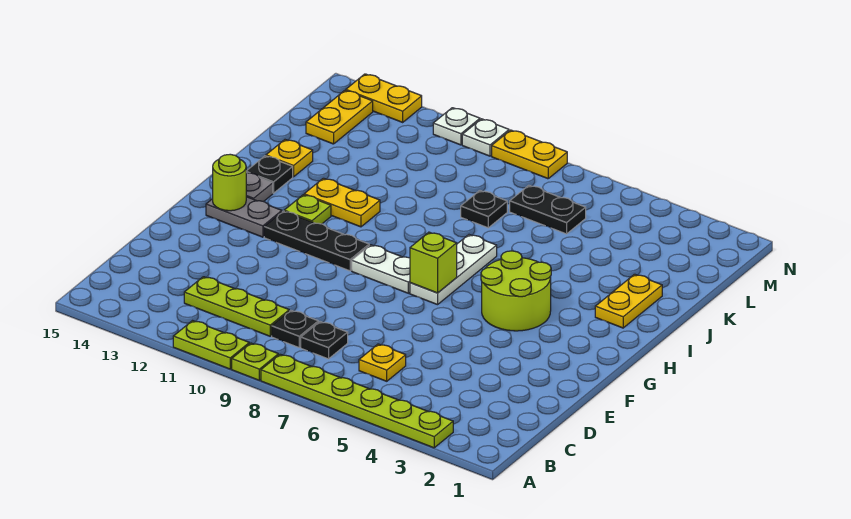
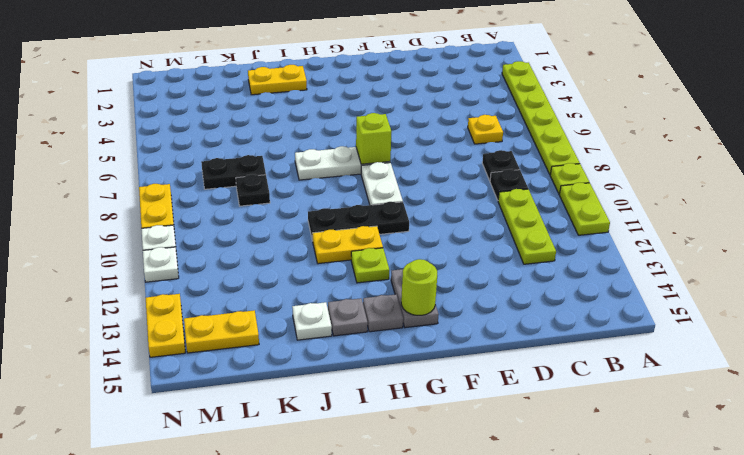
lime 2x2 round brick [481,251,551,331] -> none
black 1x3 plate [264,211,369,271] -> black 1x3 plate turned to [308,202,409,241]
yellow 1x2 plate [304,178,380,227] -> yellow 1x2 plate turned to [313,226,383,264]
black 1x1 plate [246,156,293,193] -> grey 1x1 plate [328,298,368,336]
yellow 1x1 plate [266,140,313,177] -> white 1x1 plate [292,302,332,340]
black 1x2 plate [510,185,586,234] -> black 1x2 plate turned to [201,155,266,189]

